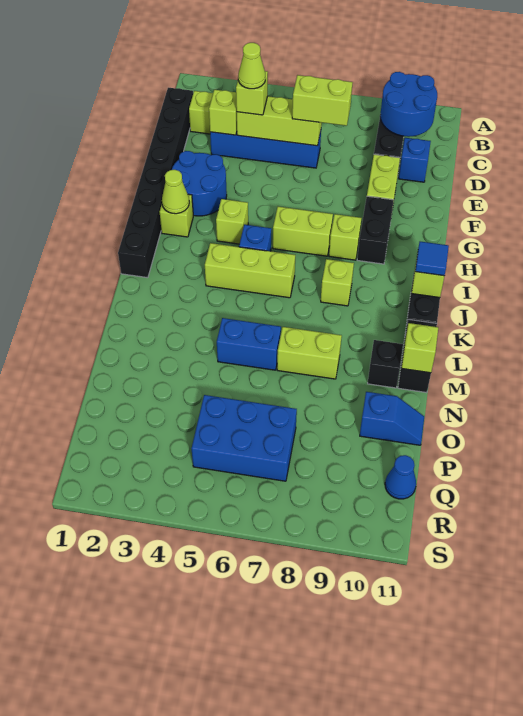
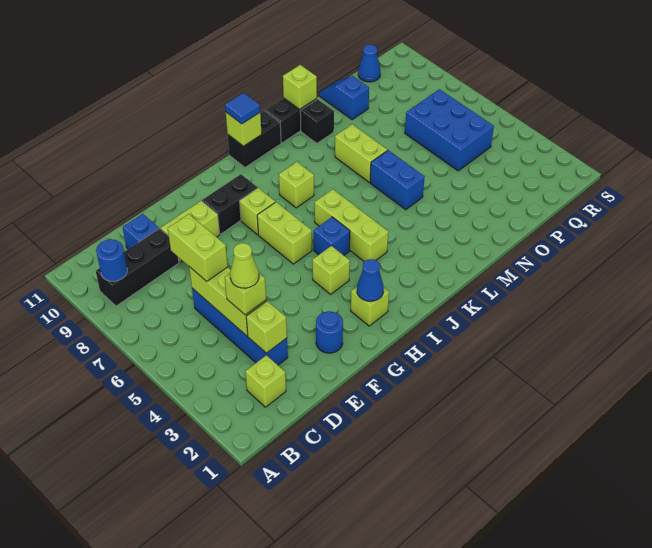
blue 2x2 round brick [380,72,437,137] -> blue 1x1 round brick [96,239,127,281]
black 1x8 brick [118,88,193,278] -> none
blue 2x2 round brick [172,151,227,216] -> blue 1x1 round brick [316,311,343,353]
lime 1x1 cone [162,170,189,214] -> blue 1x1 cone [357,259,384,301]

